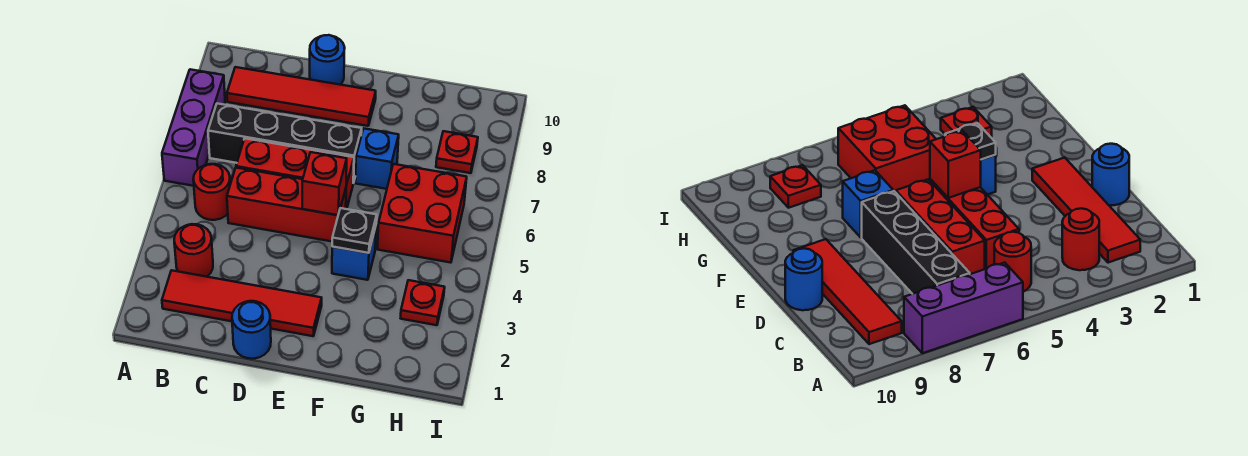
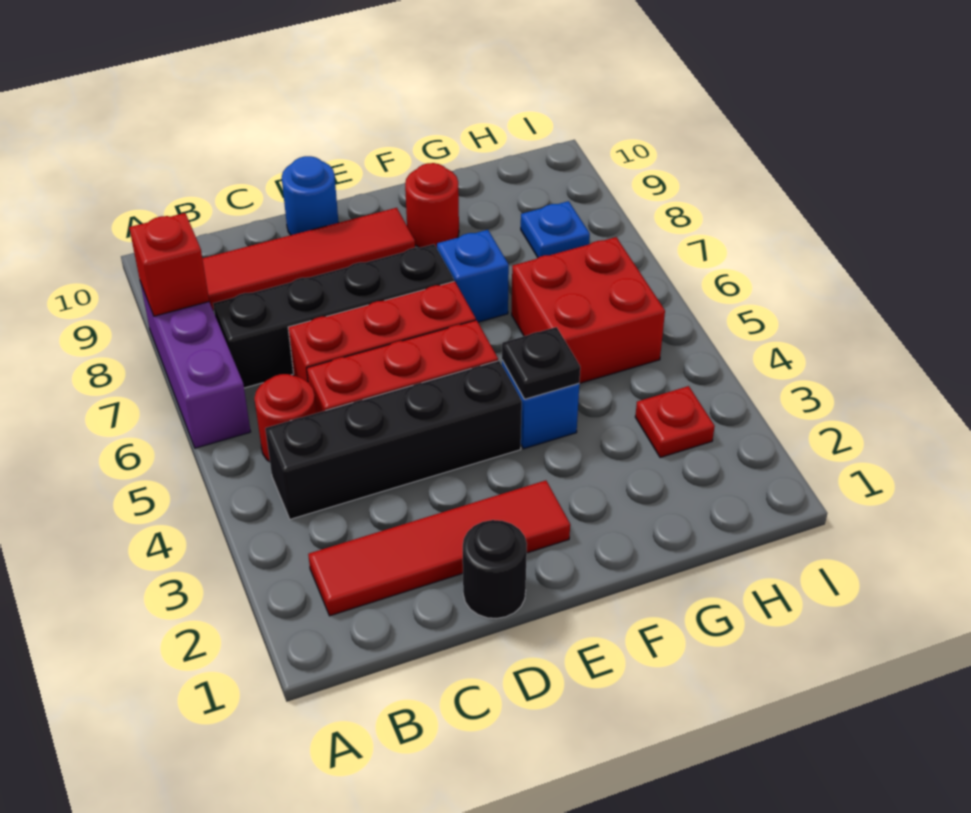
red 1x1 round brick [174,224,213,277] -> red 1x1 round brick moved to [405,163,459,248]
none -> black 1x4 brick [265,361,522,519]
blue 1x1 round brick [232,301,271,359] -> black 1x1 round brick [463,520,527,619]
red 1x1 brick [302,152,347,215] -> red 1x1 brick moved to [129,213,209,316]
red 1x1 plate [436,131,478,173] -> blue 1x1 plate [521,201,590,257]

